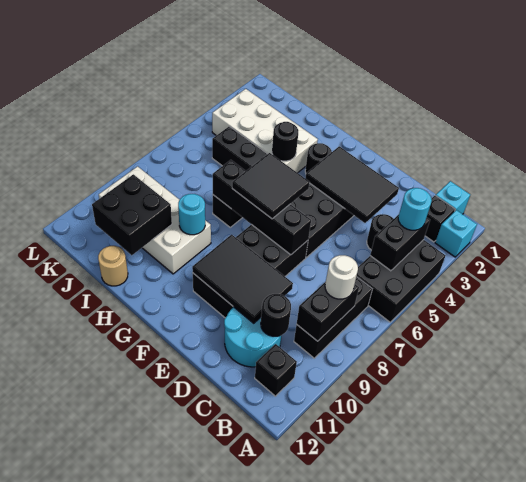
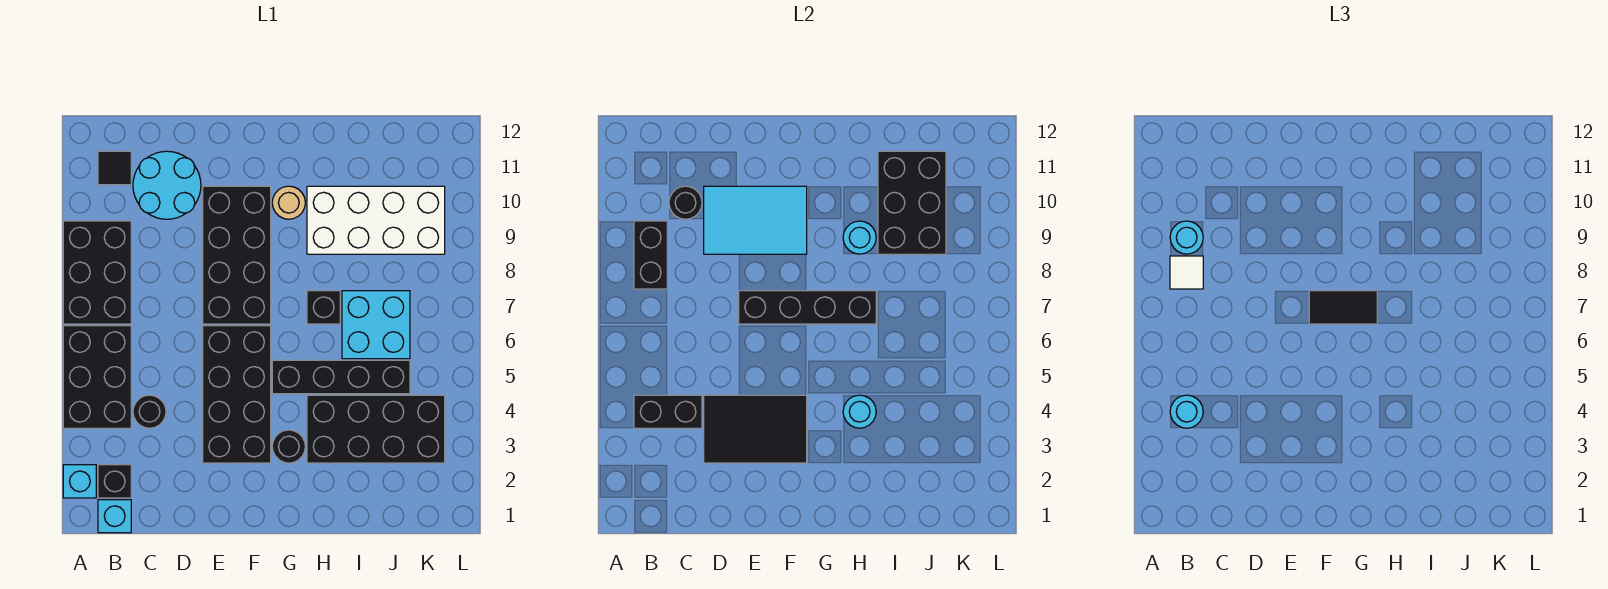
black 1x2 brick [370,215,430,271] -> black 1x2 brick turned to [634,395,702,428]
black 1x3 brick [294,277,372,358] -> black 2x3 brick [63,221,131,324]
white 1x1 round brick [325,255,358,299] -> white 1x1 tile [1170,256,1203,289]
none -> cyan 1x1 round brick [1170,221,1203,254]
black 1x1 brick [255,344,297,396] -> black 1x1 tile [98,151,131,185]
black 2x3 tile [192,235,293,323] -> cyan 2x3 tile [704,186,807,254]
black 2x2 tile [232,153,309,219] -> black 1x2 tile [1309,291,1377,324]
white 2x4 brick [212,89,318,173] -> black 2x4 brick [307,395,445,463]
black 1x1 round brick [272,122,298,161] -> cyan 1x1 round brick [843,395,876,428]
none -> cyan 2x2 brick [342,291,410,359]
black 2x2 brick [92,174,172,255] -> black 2x3 brick [878,151,946,254]
tan 1x1 round brick [98,246,128,286] -> tan 1x1 round brick moved to [272,186,305,219]

